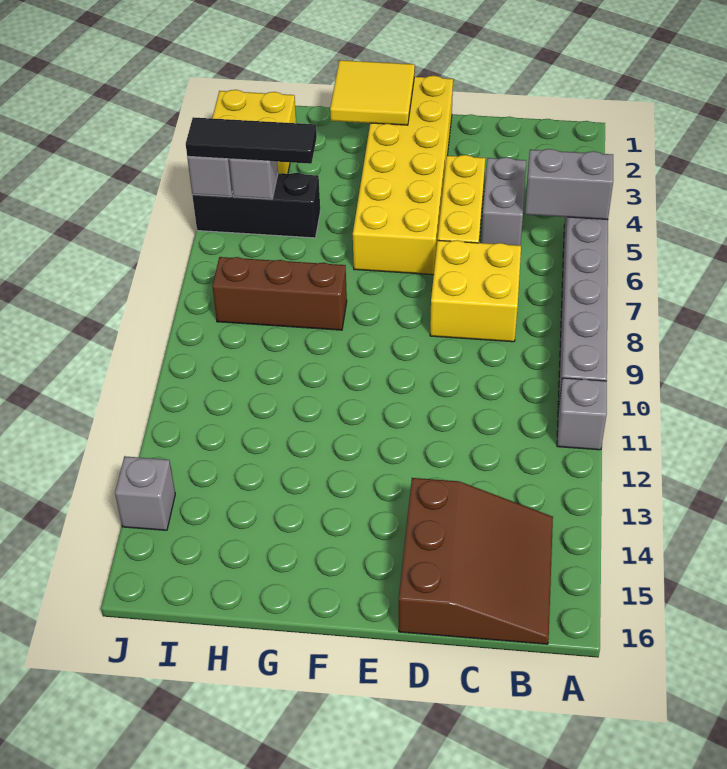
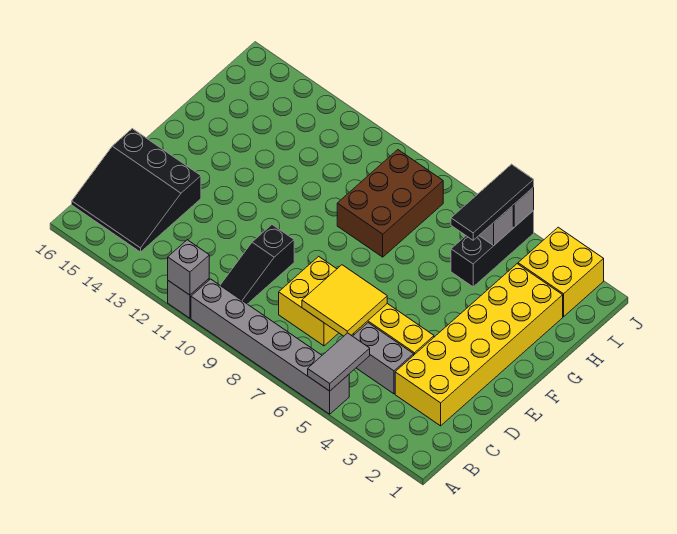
grey 1x2 brick [525,149,613,220] -> grey 1x2 tile [308,333,370,391]
none -> black 1x3 slope [220,225,294,304]
brown 3x3 slope [399,478,553,644] -> black 3x3 slope [72,129,201,252]
yellow 2x6 brick [353,76,453,275] -> yellow 2x6 brick turned to [395,264,563,426]
yellow 2x2 tile [330,60,415,125] -> yellow 2x2 tile moved to [302,265,387,336]
brown 1x3 brick [212,257,347,330] -> brown 2x3 brick [337,150,443,257]
grey 1x1 brick [115,456,175,530] -> grey 1x1 brick moved to [168,240,209,295]

